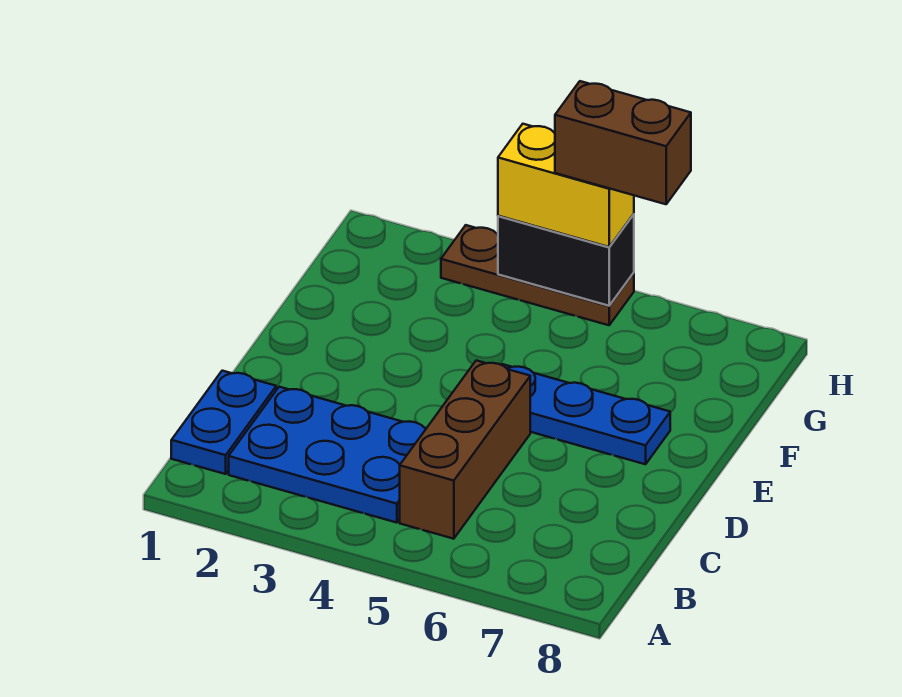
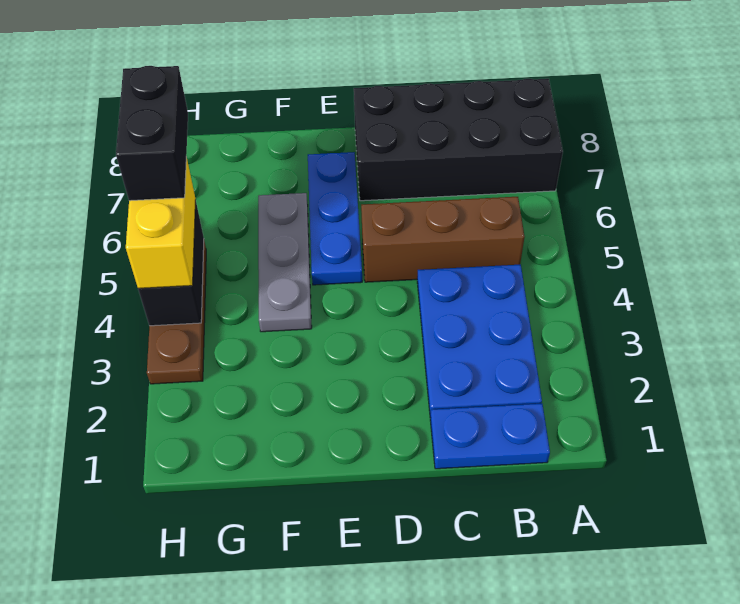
none -> black 2x4 brick [354,79,563,201]
none -> grey 1x3 plate [258,193,312,332]
brown 1x2 brick [555,81,691,204] -> black 1x2 brick [116,66,188,201]

